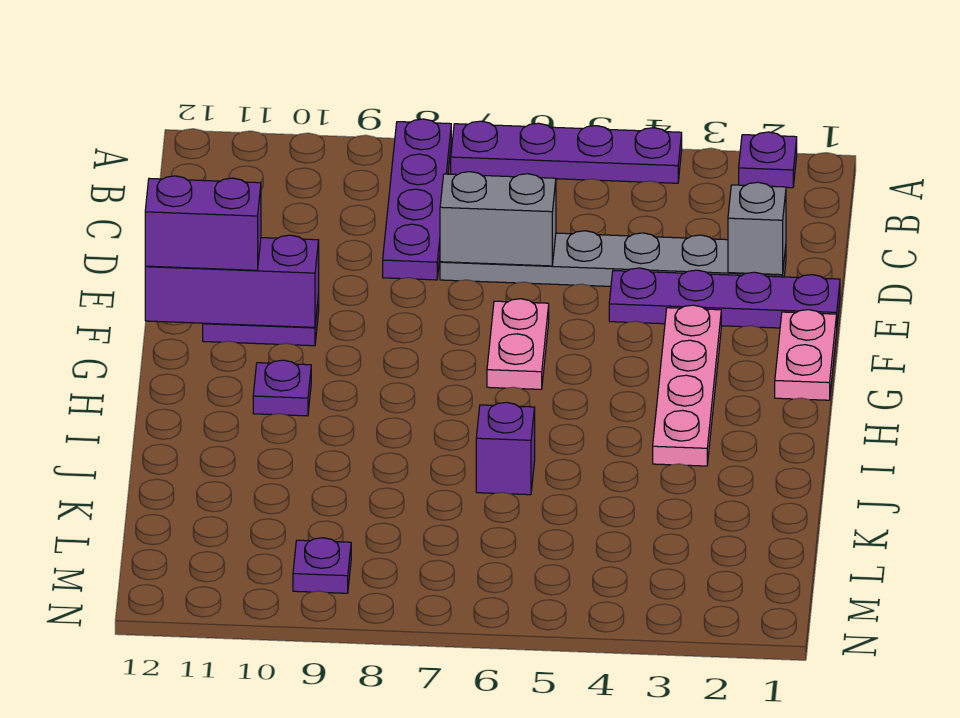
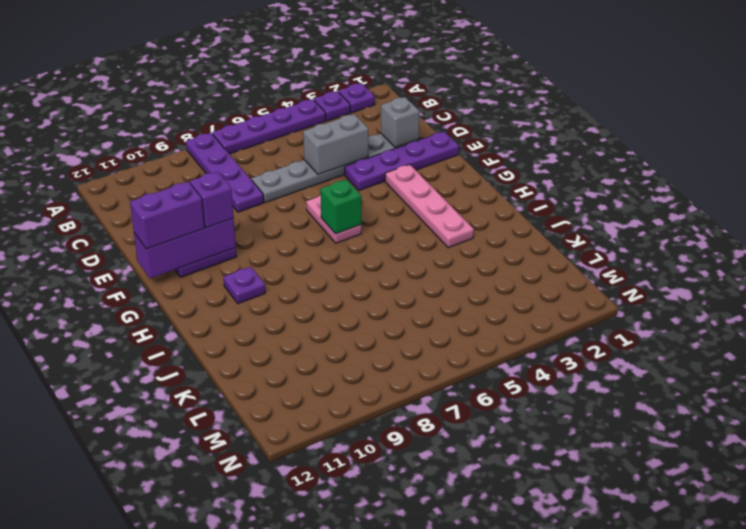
grey 1x2 brick [440,172,556,266] -> grey 1x2 brick moved to [303,114,369,174]
pink 1x2 plate [775,310,837,400] -> none
none -> green 1x1 brick [320,180,361,234]
purple 1x1 brick [476,402,535,495] -> purple 1x1 brick moved to [190,172,234,228]
purple 1x1 plate [293,538,351,593] -> purple 1x1 plate moved to [314,91,350,121]

